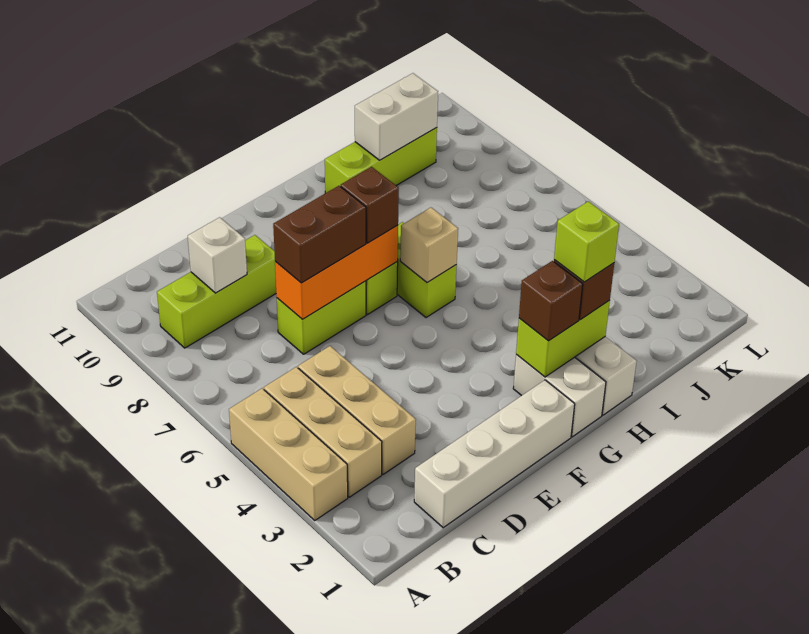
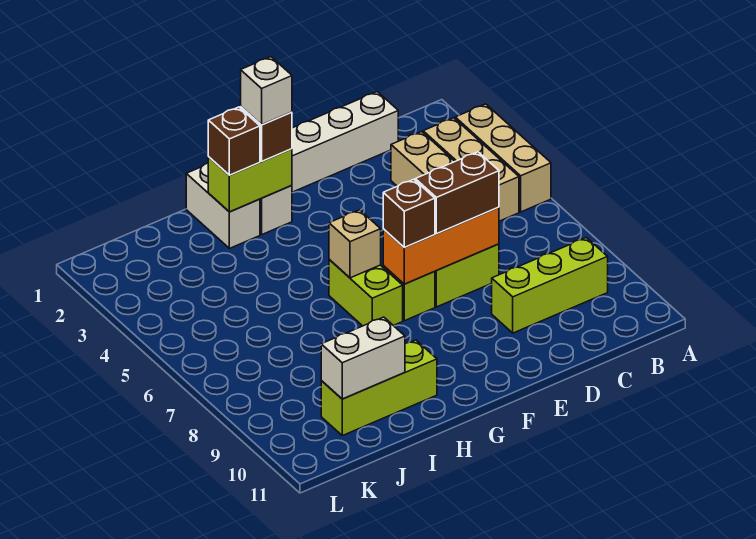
white 1x1 brick [188,217,247,293] -> white 1x1 brick moved to [241,57,292,125]
lime 1x1 brick [554,201,619,282] -> none

